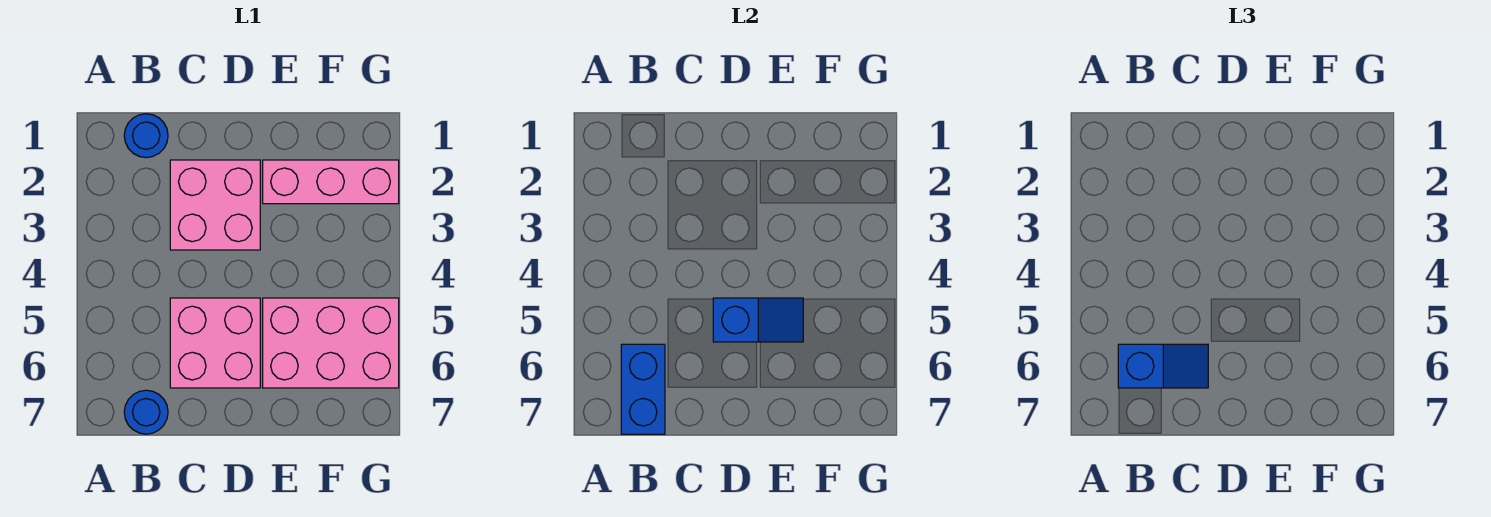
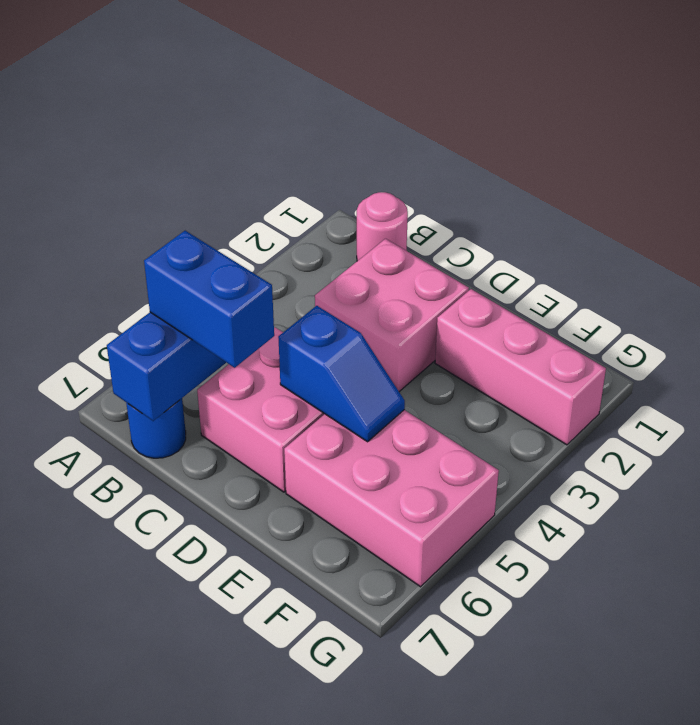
blue 1x1 round brick [124,114,168,158] -> pink 1x1 round brick [357,192,408,261]
blue 1x2 slope [1118,344,1208,388] -> blue 1x2 brick [144,231,274,368]

